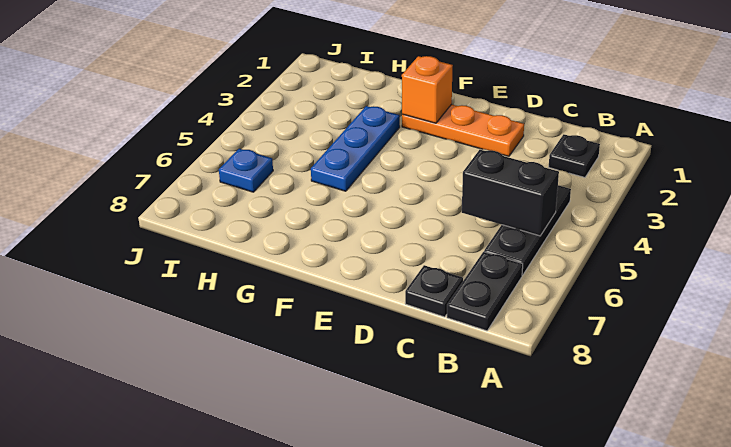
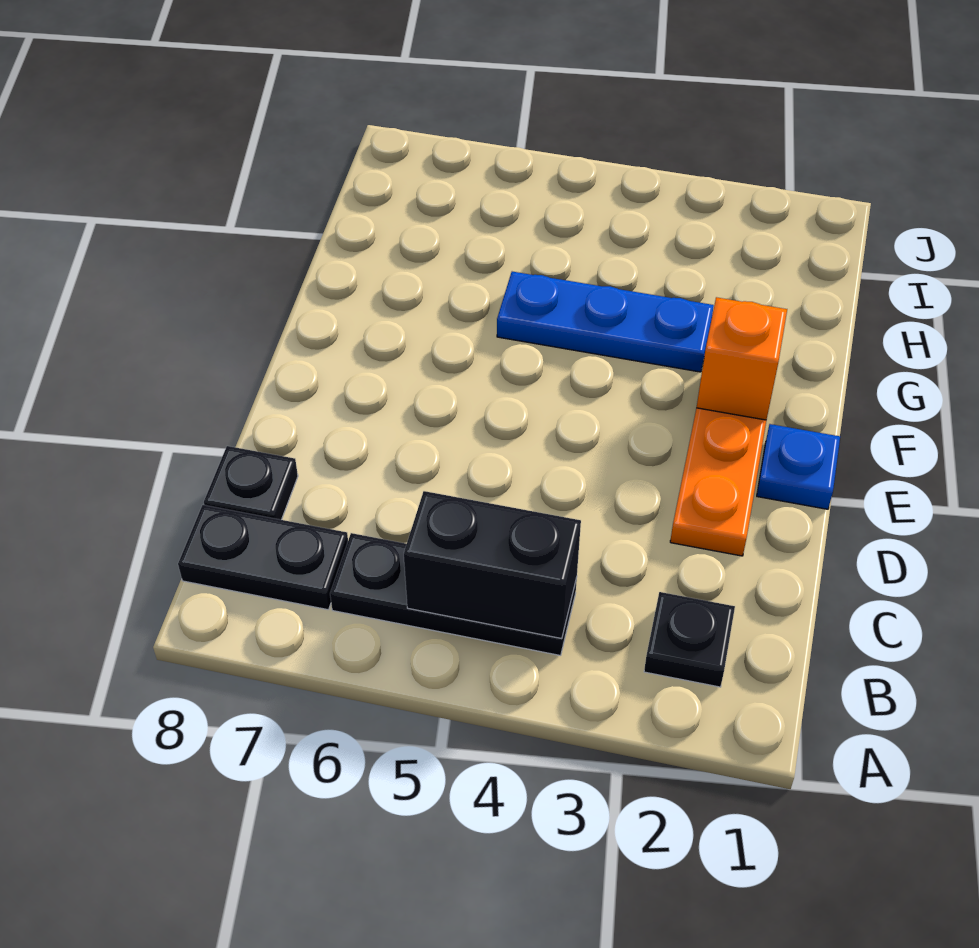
black 1x2 brick [462,150,559,236] -> black 1x2 brick turned to [404,491,581,639]
blue 1x1 plate [219,149,273,192] -> blue 1x1 plate moved to [757,424,840,509]

